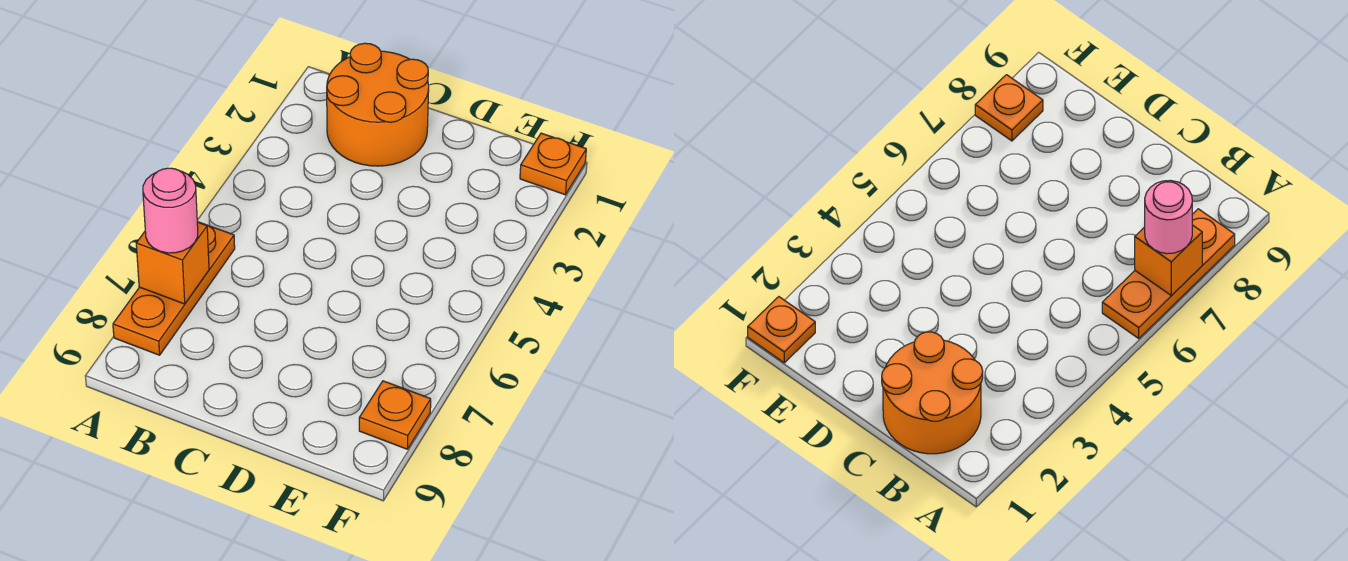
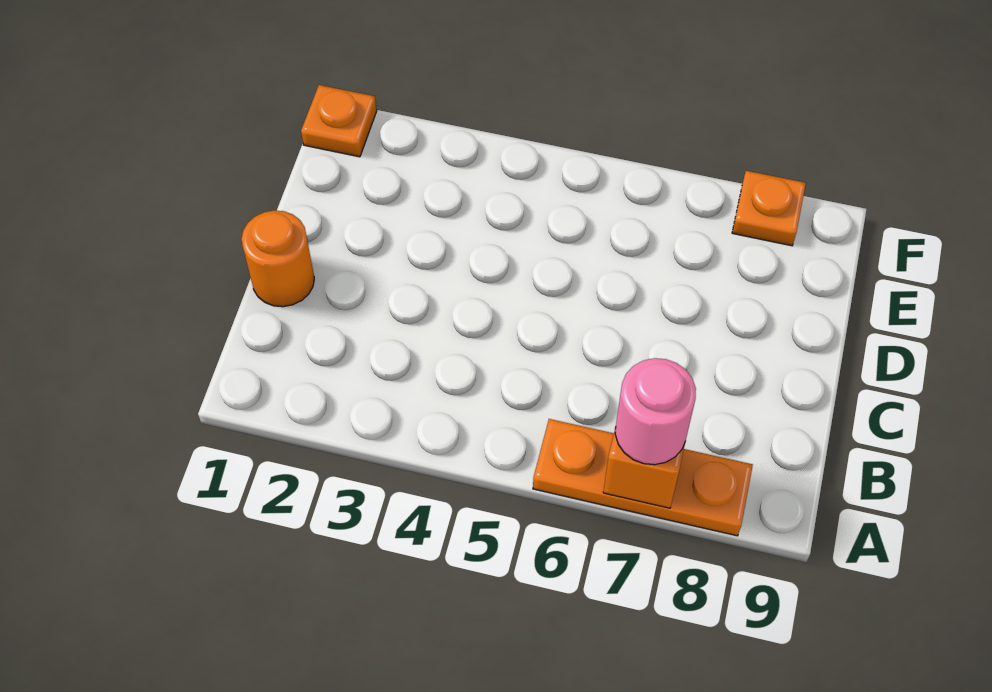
orange 2x2 round brick [327,43,429,166] -> orange 1x1 round brick [241,210,314,307]

